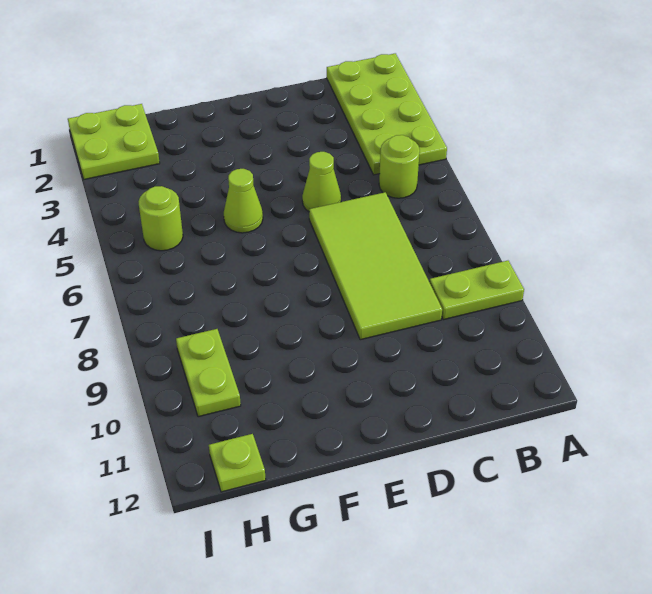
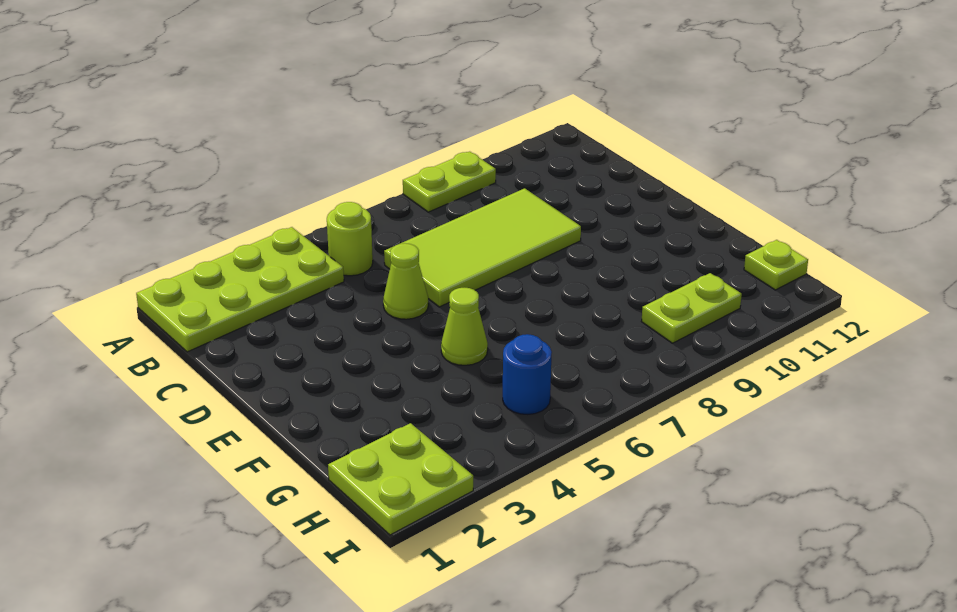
lime 1x2 plate [430,261,524,320] -> lime 1x2 plate turned to [403,152,496,212]
lime 1x1 round brick [138,186,183,251] -> blue 1x1 round brick [503,334,552,414]

